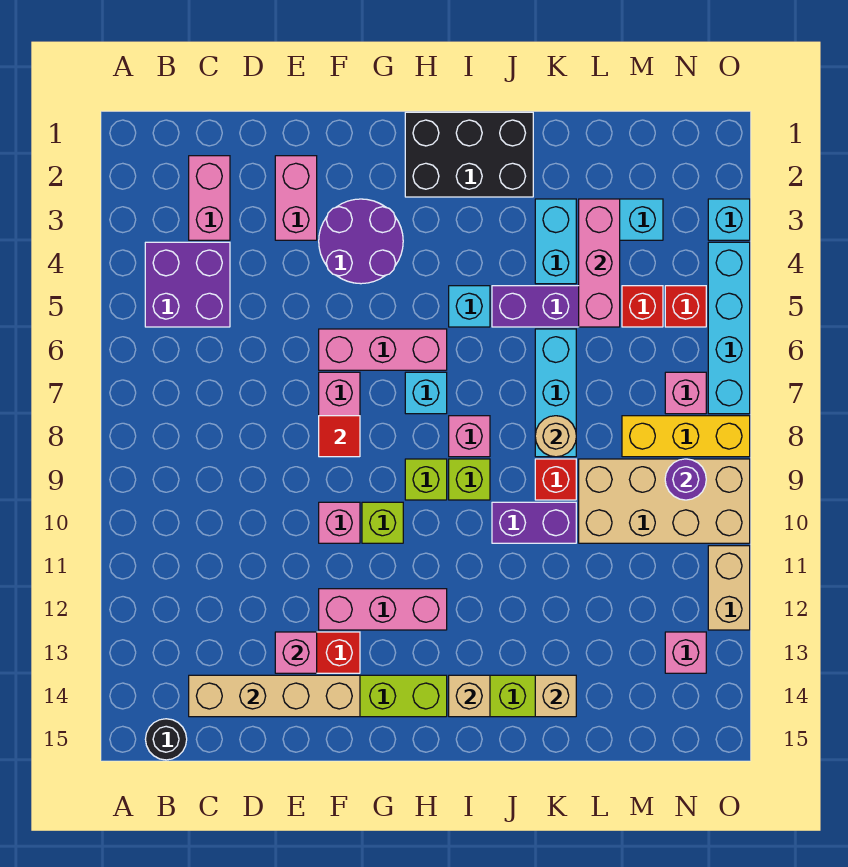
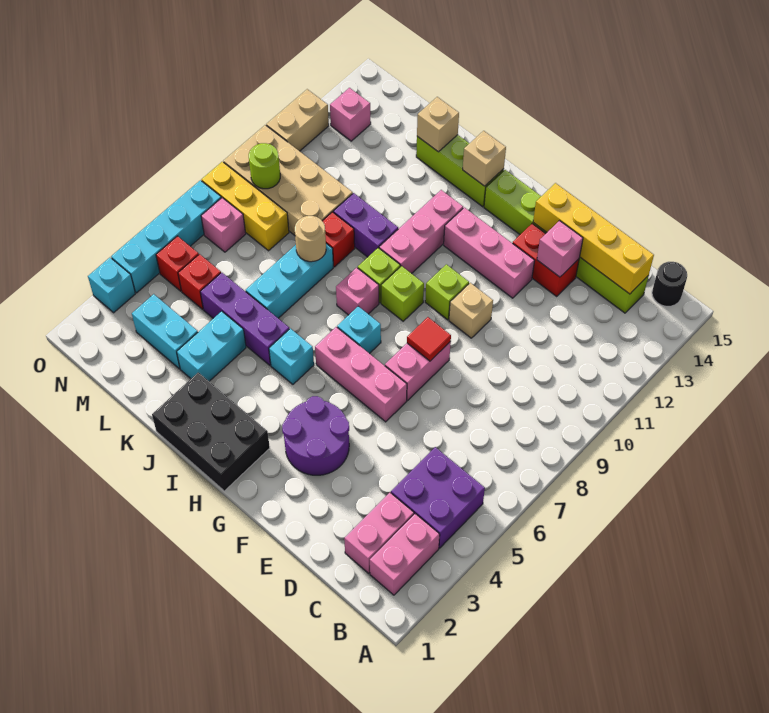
tan 1x4 brick [189,675,360,717] -> yellow 1x4 brick [533,183,654,294]
pink 1x2 brick [275,156,317,240] -> pink 1x2 brick moved to [370,514,440,595]
pink 1x1 brick [319,502,360,543] -> tan 1x1 brick [449,283,493,338]
pink 1x3 brick [579,199,620,327] -> pink 1x3 brick moved to [379,190,463,274]
purple 1x1 round brick [665,459,706,500] -> lime 1x1 round brick [249,143,280,189]

